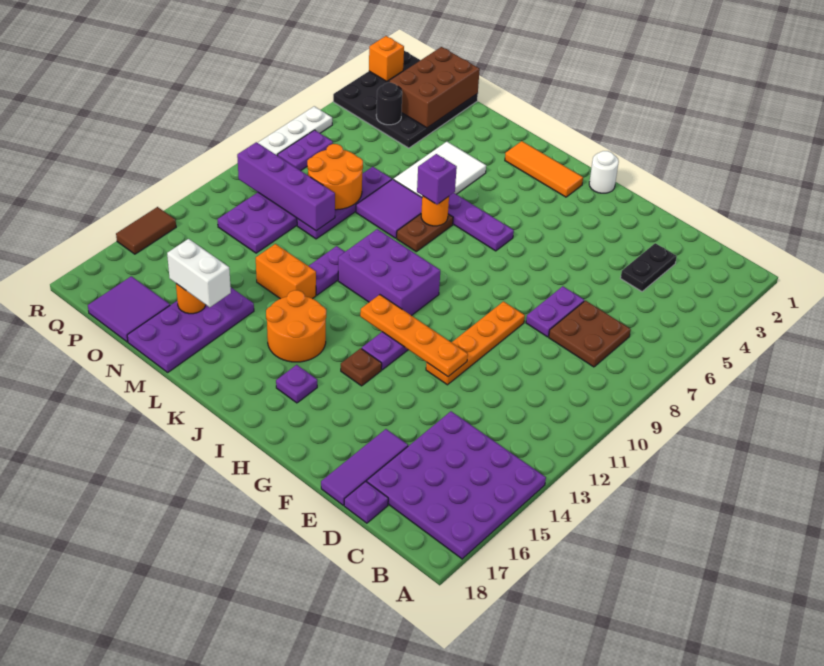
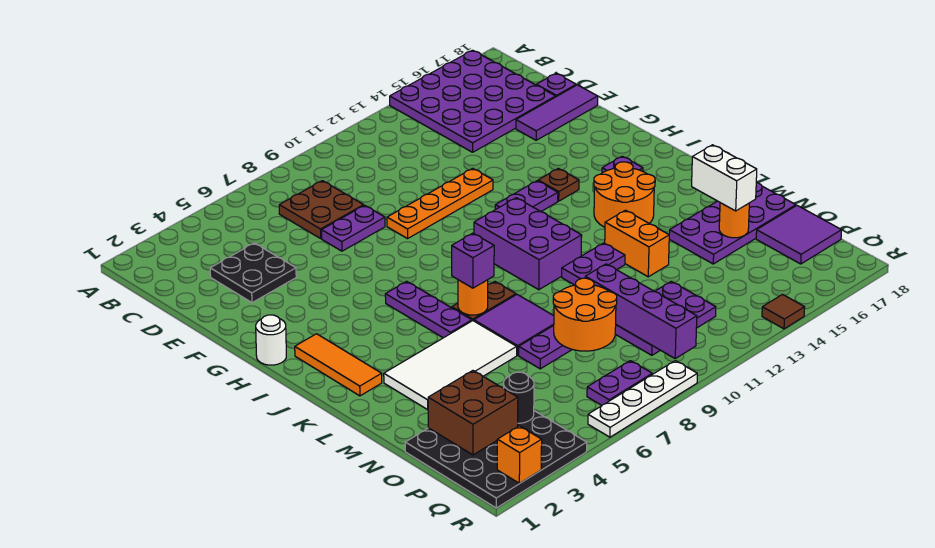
black 1x2 plate [621,243,677,291] -> black 2x2 plate [210,243,296,303]
orange 1x4 plate [360,295,468,377] -> none
white 2x3 tile [394,142,486,197] -> white 2x4 tile [384,321,517,410]
brown 2x3 brick [390,47,480,128] -> brown 2x2 brick [428,371,518,455]
brown 1x2 tile [116,207,176,254] -> brown 1x1 tile [762,294,805,329]

